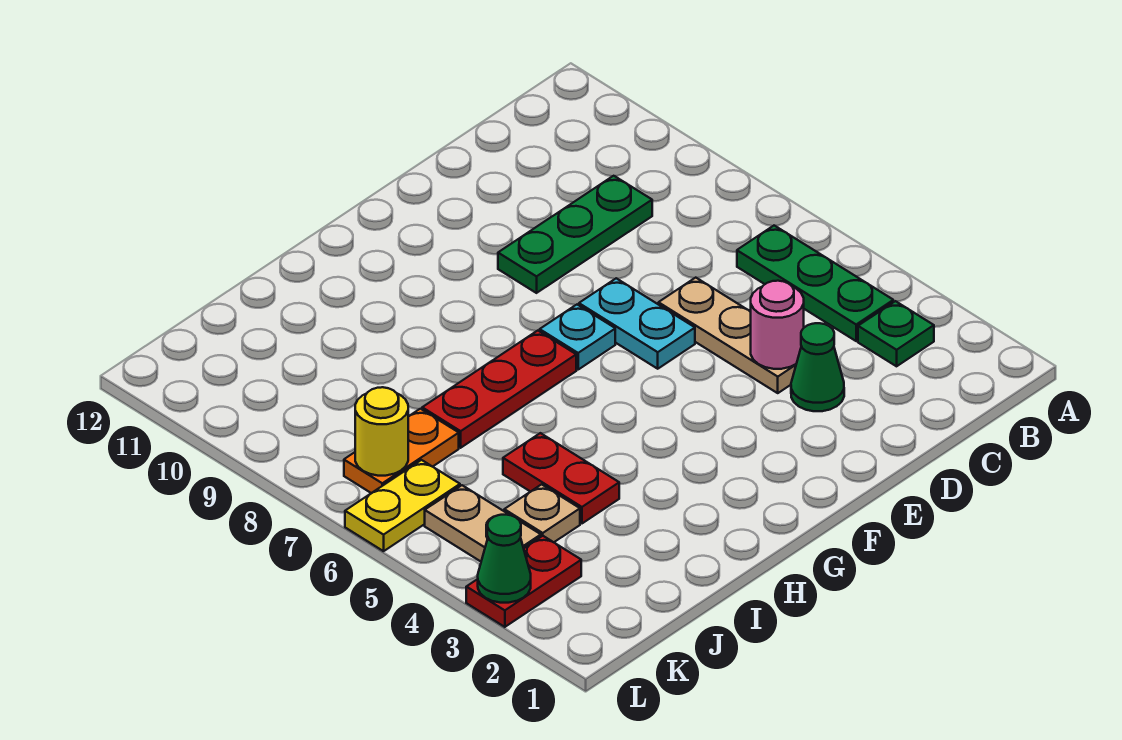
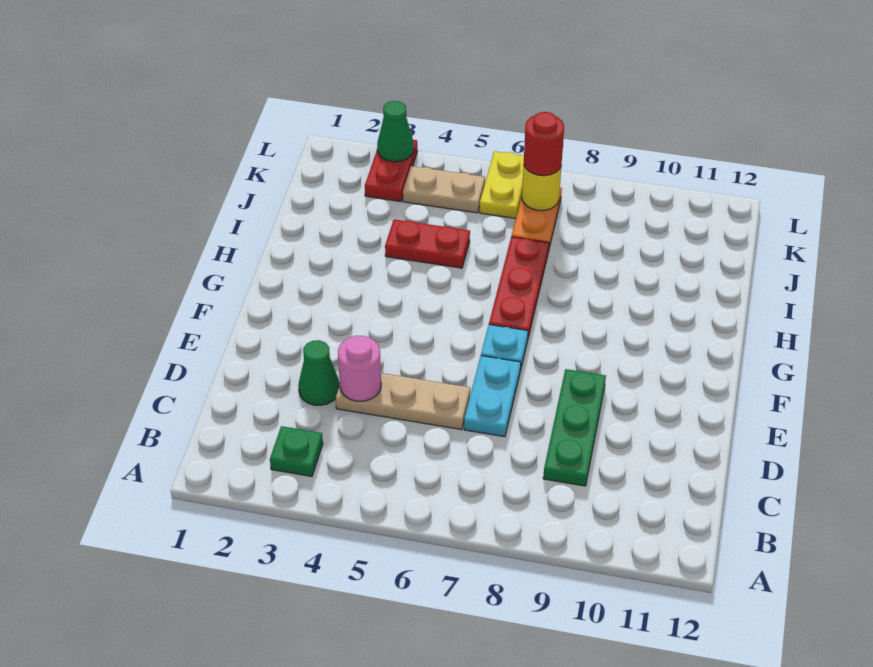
green 1x3 plate [737,226,893,341] -> none
cyan 1x2 plate [579,278,695,369] -> cyan 1x2 plate turned to [464,356,521,437]
tan 1x1 plate [504,484,580,542] -> none
none -> red 1x1 round brick [524,112,564,176]

